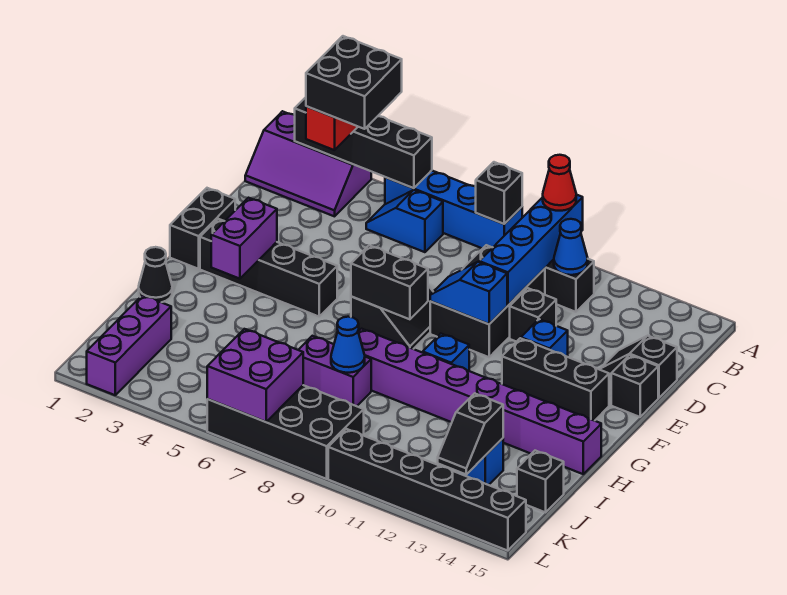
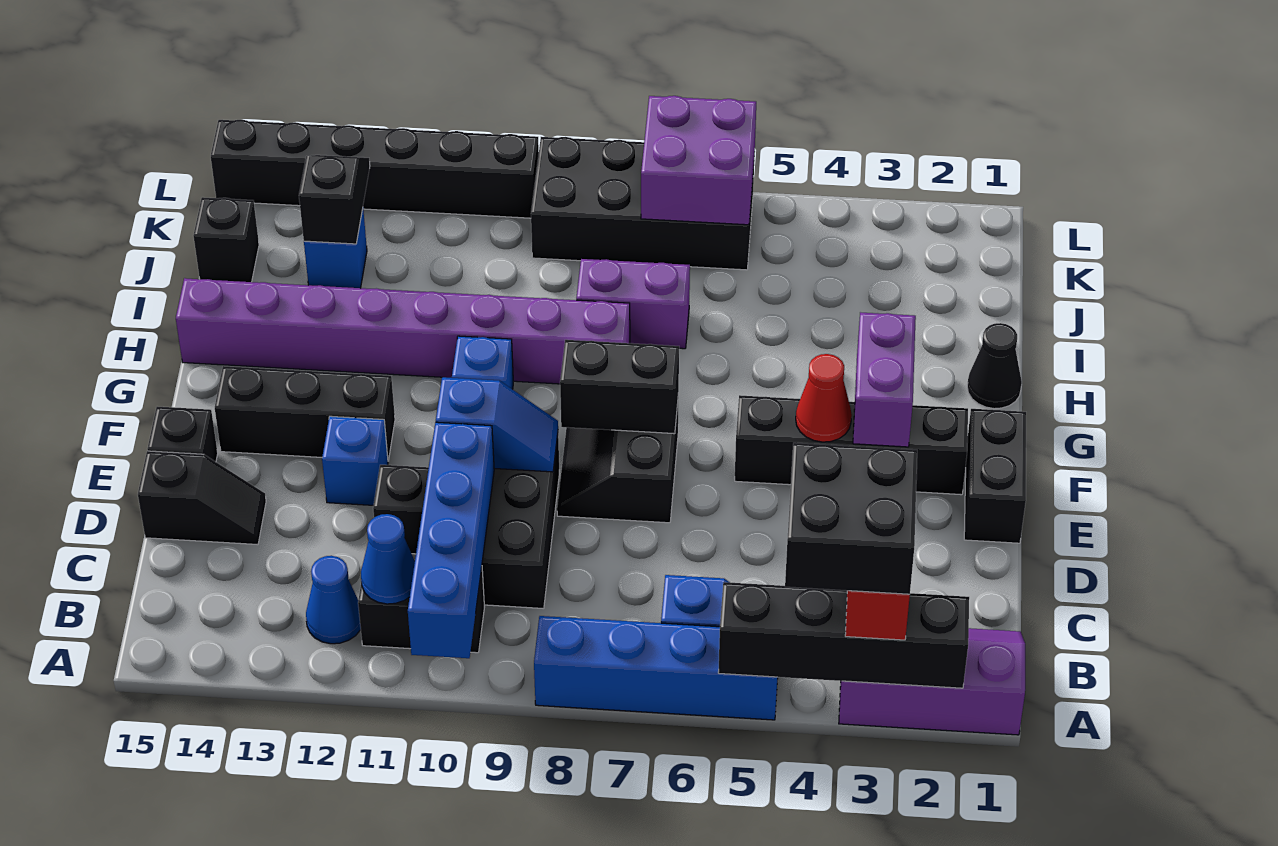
black 1x1 brick [476,162,522,224] -> none
red 1x1 cone [543,155,576,211] -> red 1x1 cone moved to [796,354,852,442]
blue 1x1 cone [331,317,365,373] -> blue 1x1 cone moved to [306,556,361,644]
purple 1x3 brick [87,295,171,395] -> none

